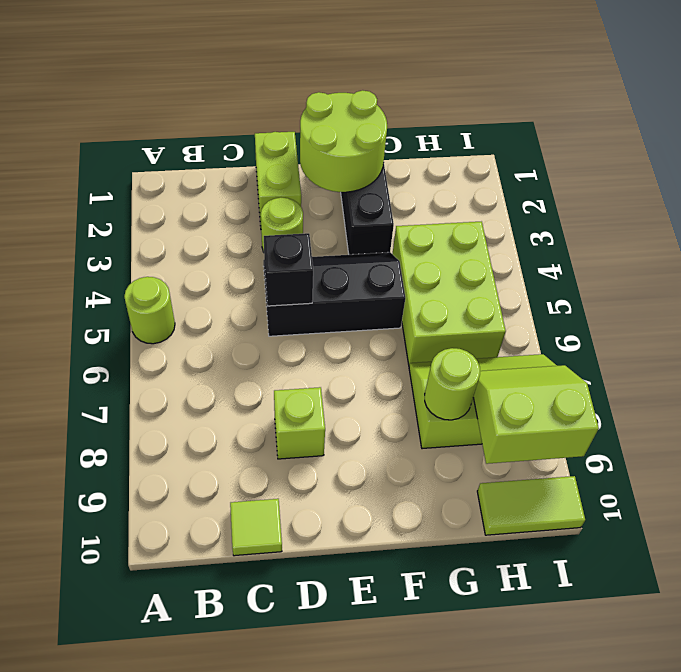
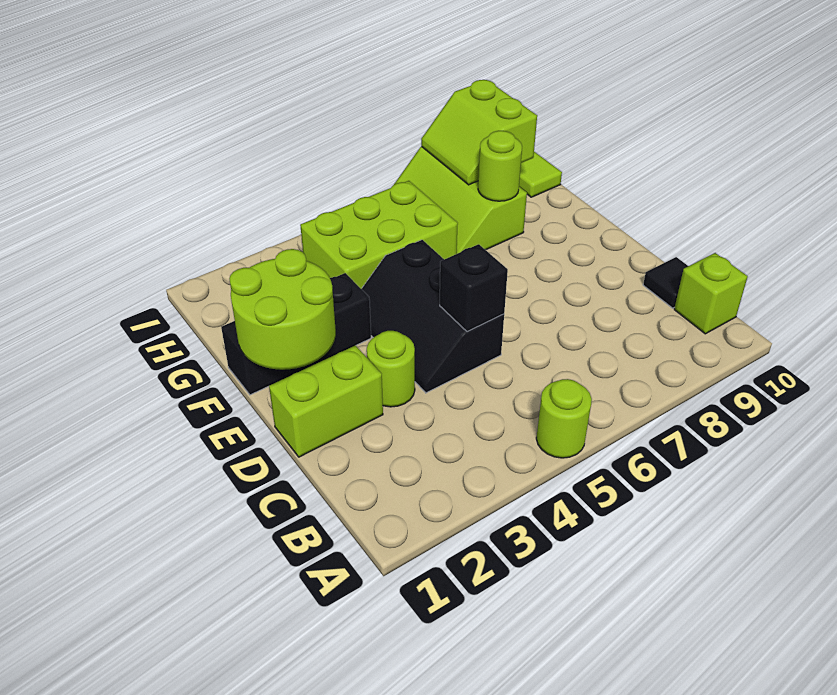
lime 1x1 tile [230,499,282,556] -> black 1x1 tile [643,257,688,308]
lime 1x1 brick [274,387,325,459] -> lime 1x1 brick moved to [674,253,748,334]

